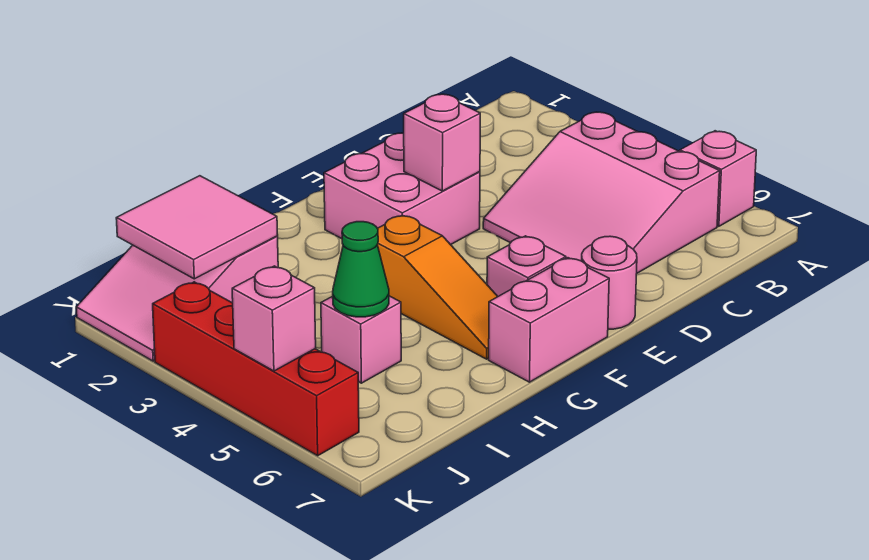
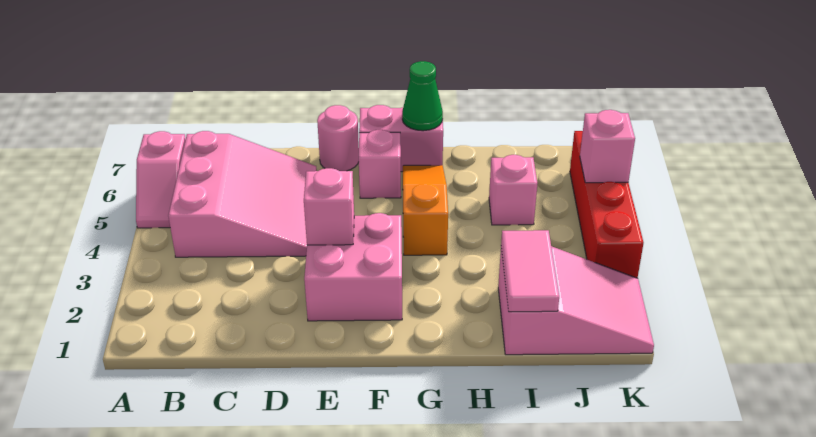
pink 2x2 tile [116,176,278,279] -> pink 1x2 tile [501,230,559,312]
green 1x1 cone [333,222,389,317] -> green 1x1 cone moved to [402,61,443,131]

